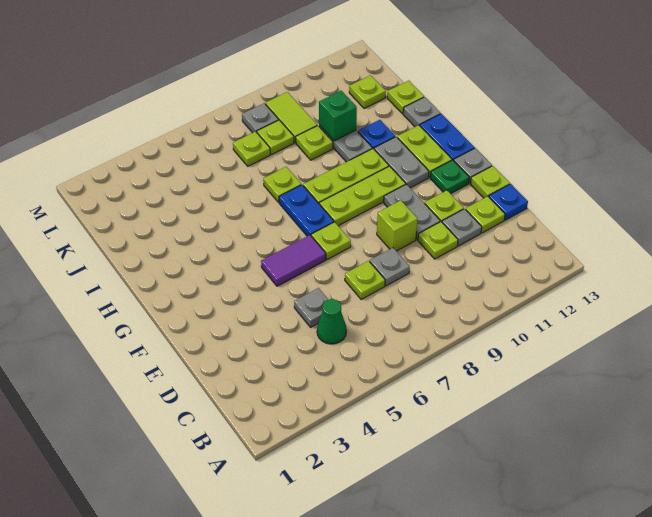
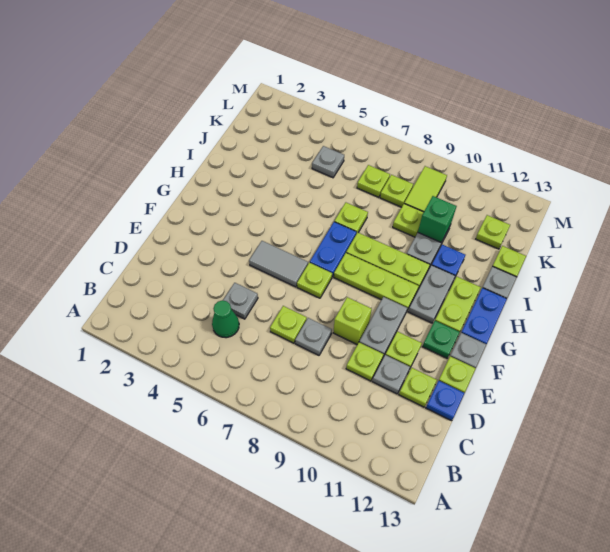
purple 1x2 tile [261,235,326,286] -> grey 1x2 tile [249,241,308,287]
grey 1x1 plate [242,103,279,133] -> grey 1x1 plate moved to [312,146,344,178]

